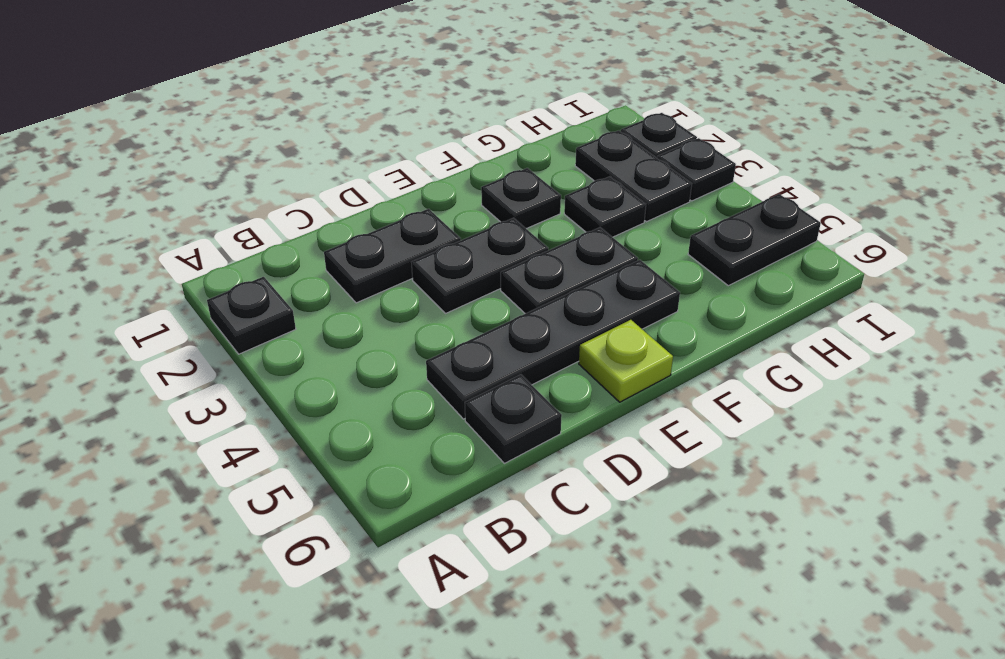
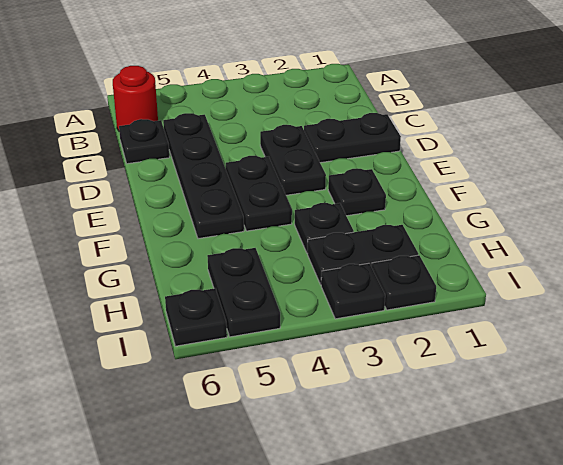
black 1x1 plate [207,277,296,354] -> black 1x1 plate moved to [165,288,227,346]
none -> red 1x1 round brick [113,66,158,131]
black 1x2 plate [324,209,461,303] -> black 1x2 plate turned to [304,113,401,163]
lime 1x1 plate [579,320,673,402] -> none

